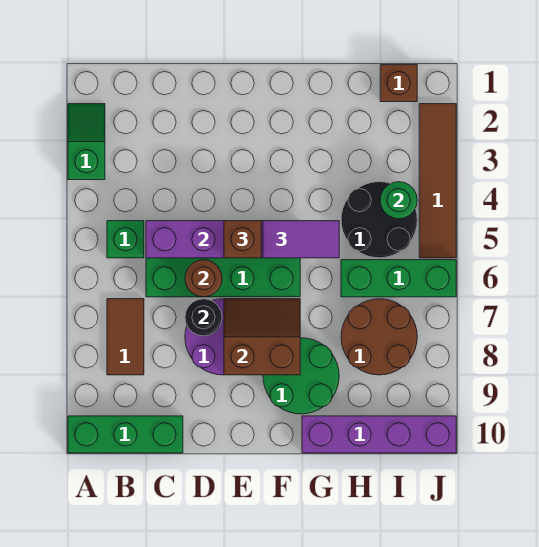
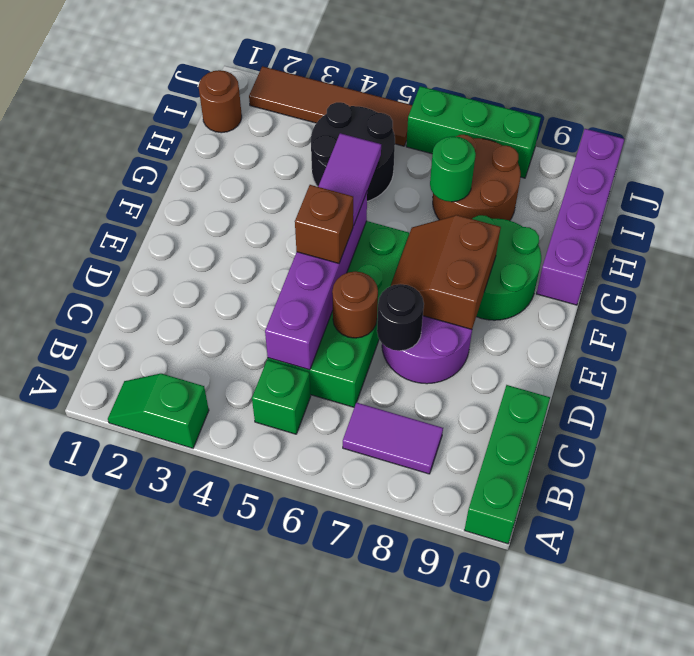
brown 1x2 tile [107,299,144,375] -> purple 1x2 tile [343,402,443,474]
green 1x3 brick [341,260,456,297] -> green 1x3 brick turned to [406,86,541,178]
brown 1x1 brick [380,65,417,102] -> brown 1x1 round brick [199,70,242,133]
green 1x1 round brick [380,182,417,219] -> green 1x1 round brick moved to [430,136,476,202]

